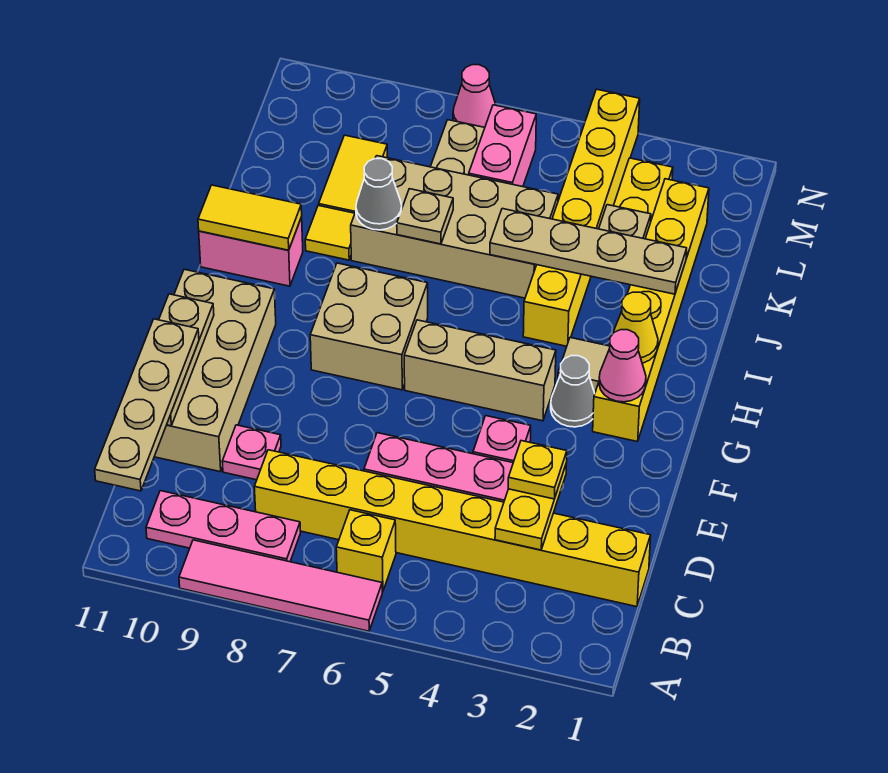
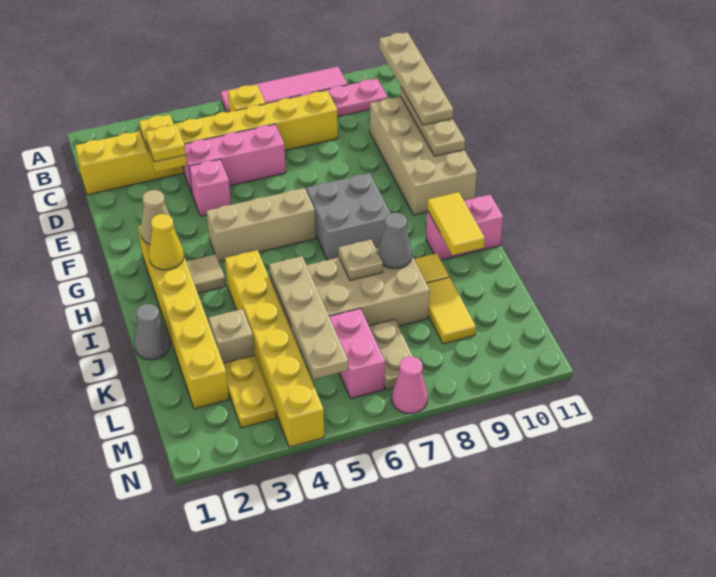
pink 1x1 plate [222,425,281,480] -> none
pink 1x1 cone [599,330,646,402] -> tan 1x1 cone [141,190,175,244]
grey 1x1 cone [551,356,595,427] -> grey 1x1 cone moved to [134,304,170,360]
tan 2x2 brick [310,263,428,390] -> grey 2x2 brick [306,173,391,260]
yellow 1x2 tile [198,185,302,250] -> yellow 1x2 tile turned to [427,192,485,255]
tan 1x4 plate [490,209,687,294] -> tan 1x4 plate turned to [269,256,348,379]

